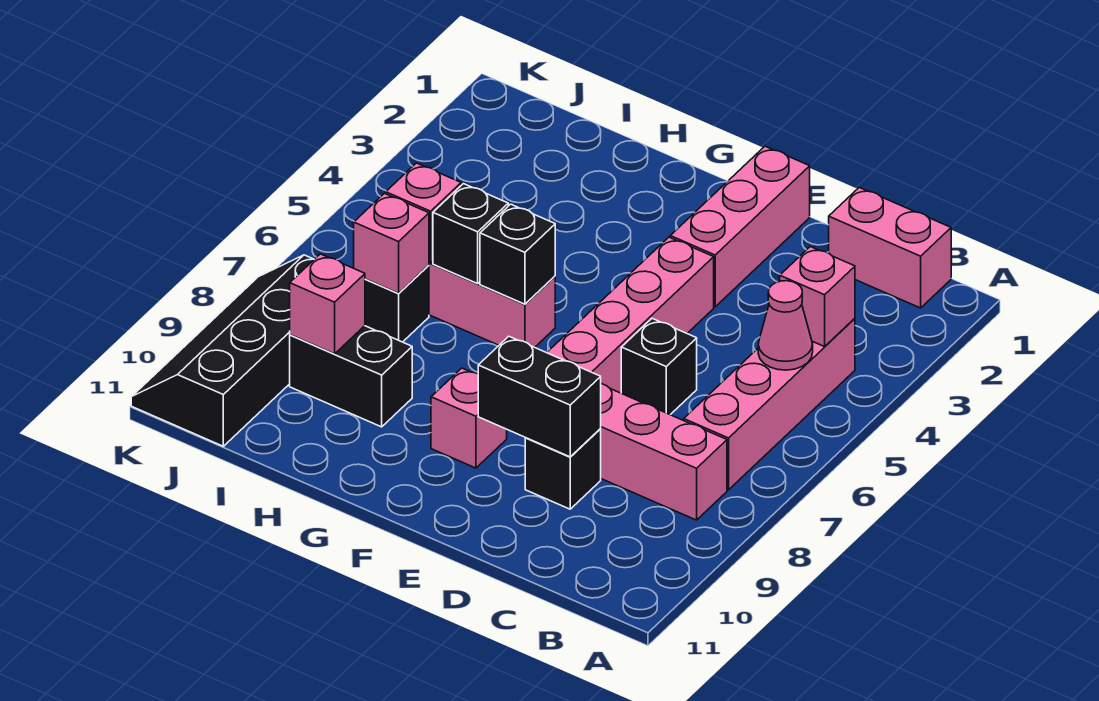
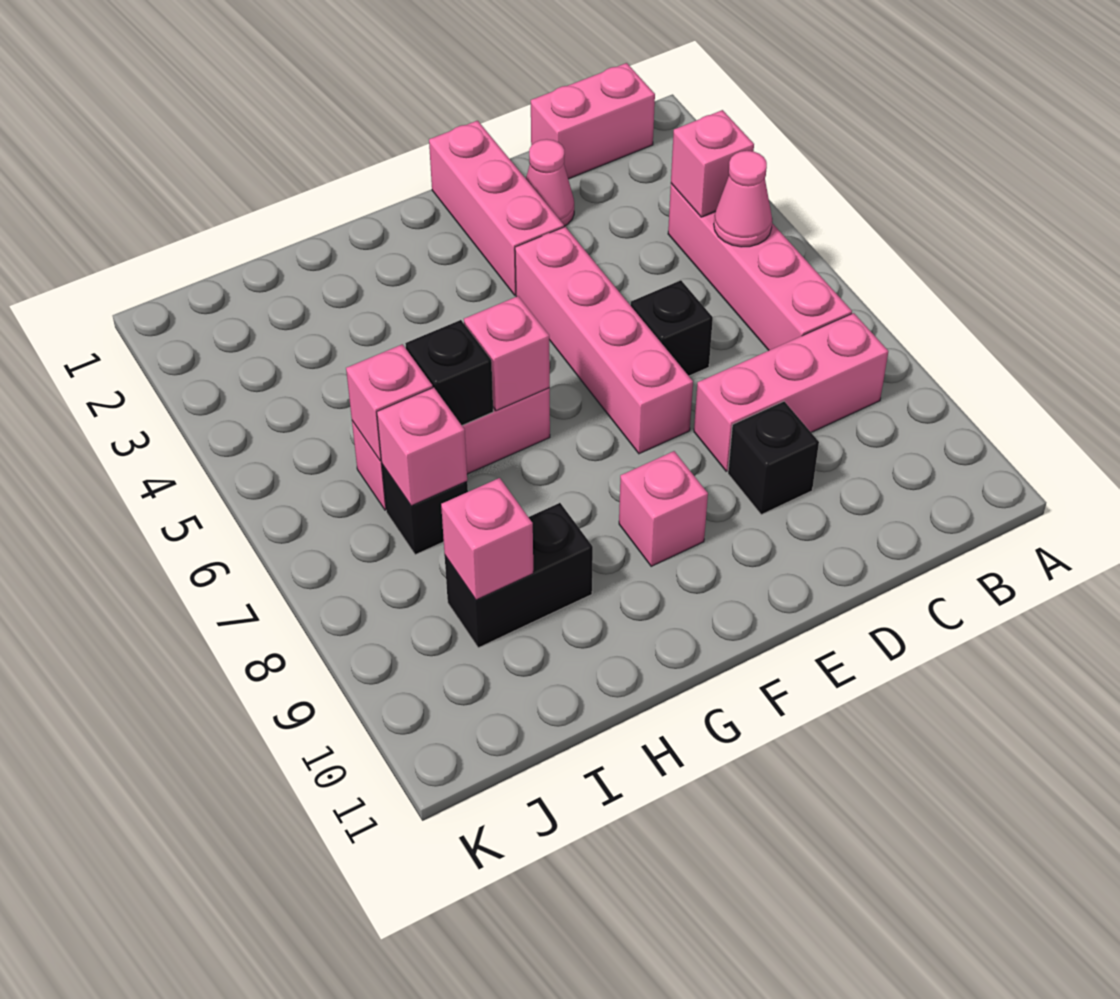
none -> pink 1x1 cone [526,139,574,226]
black 1x2 brick [478,336,601,457] -> none
black 1x1 brick [480,204,555,304] -> pink 1x1 brick [464,296,550,411]
black 2x4 slope [131,255,314,446] -> none

